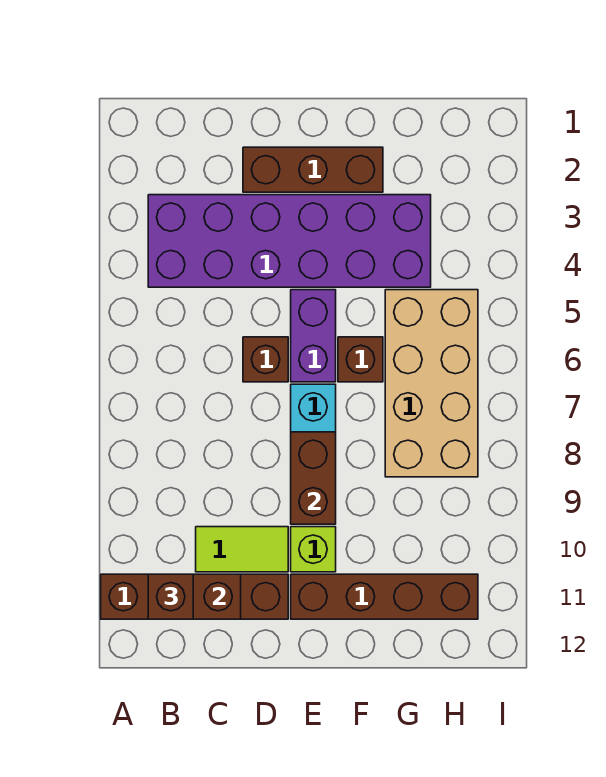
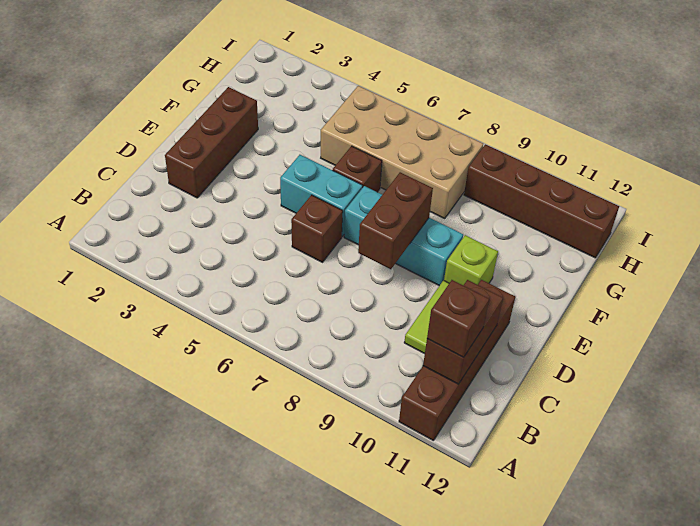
purple 2x6 brick [148,195,431,287] -> none
purple 1x2 brick [291,290,336,382] -> cyan 1x2 brick [280,155,363,237]
brown 1x2 brick [291,432,336,524] -> brown 1x2 brick turned to [358,172,433,269]
brown 1x4 brick [291,574,478,619] -> brown 1x4 brick turned to [464,144,619,258]

